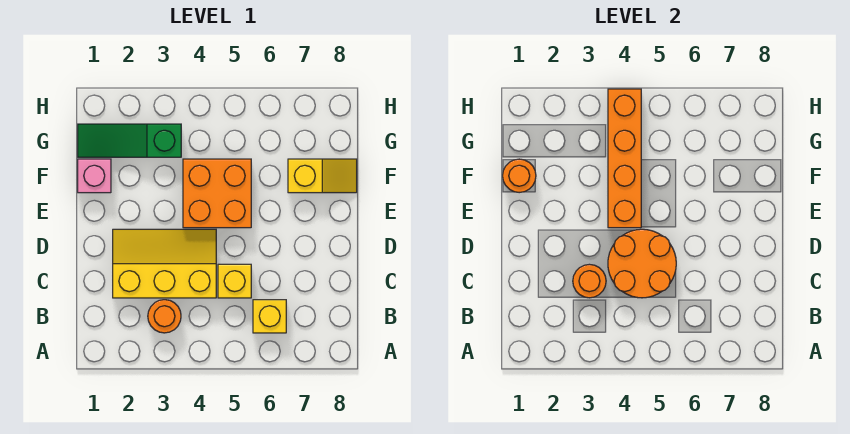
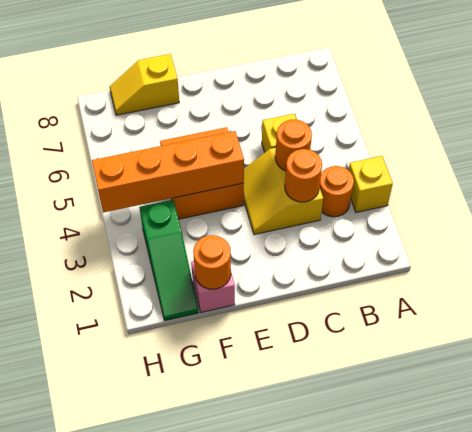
yellow 1x1 brick [253,300,286,333] -> yellow 1x1 brick moved to [348,156,393,212]
yellow 2x3 slope [113,229,216,298] -> yellow 2x2 slope [244,147,323,235]
orange 2x2 round brick [608,229,676,298] -> orange 1x1 round brick [275,119,312,171]
yellow 1x2 slope [288,159,357,193] -> yellow 1x2 slope turned to [110,54,179,115]

